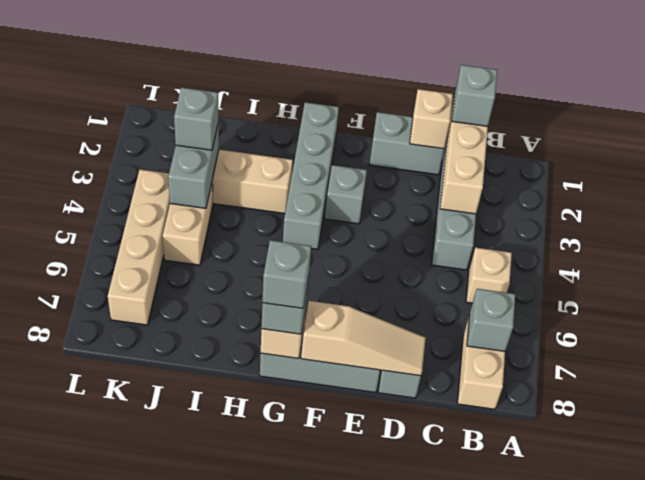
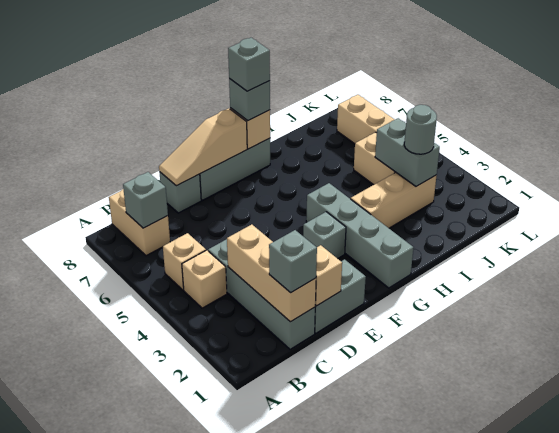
none -> tan 1x1 brick [182,250,227,308]
grey 1x1 brick [174,87,218,150] -> grey 1x1 round brick [404,105,437,154]

